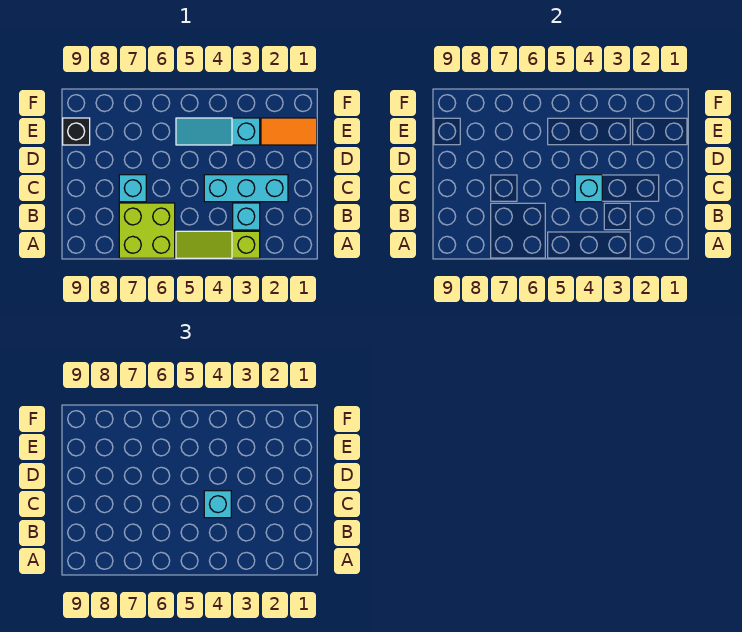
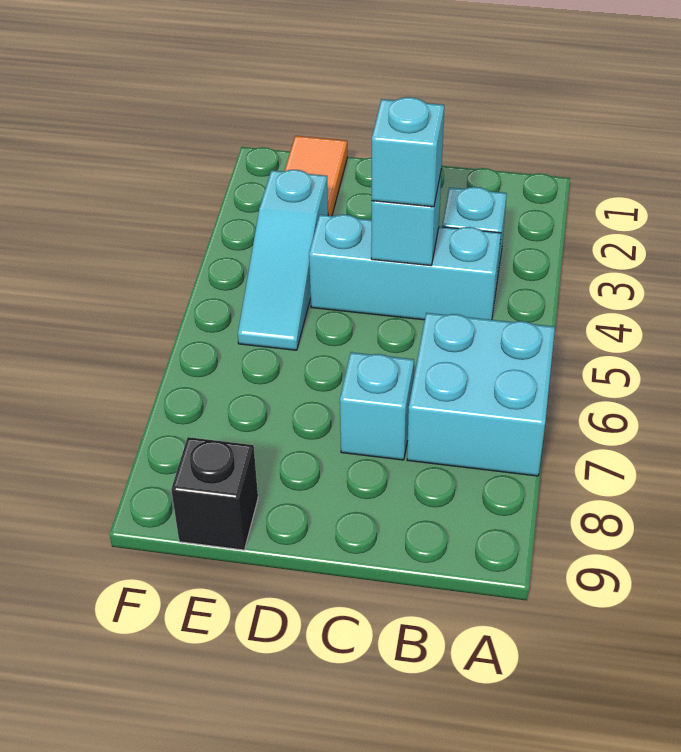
lime 1x3 slope [176,231,260,258] -> none
lime 2x2 brick [119,203,175,258] -> cyan 2x2 brick [407,313,555,476]
cyan 1x3 brick [204,175,288,202] -> cyan 1x3 brick turned to [309,214,501,320]

